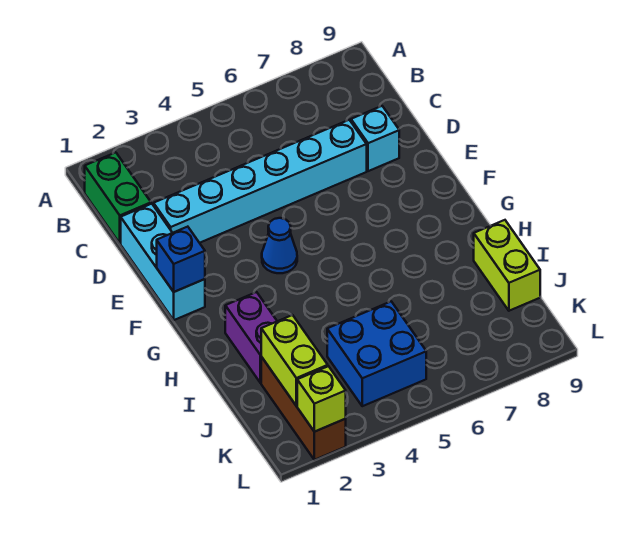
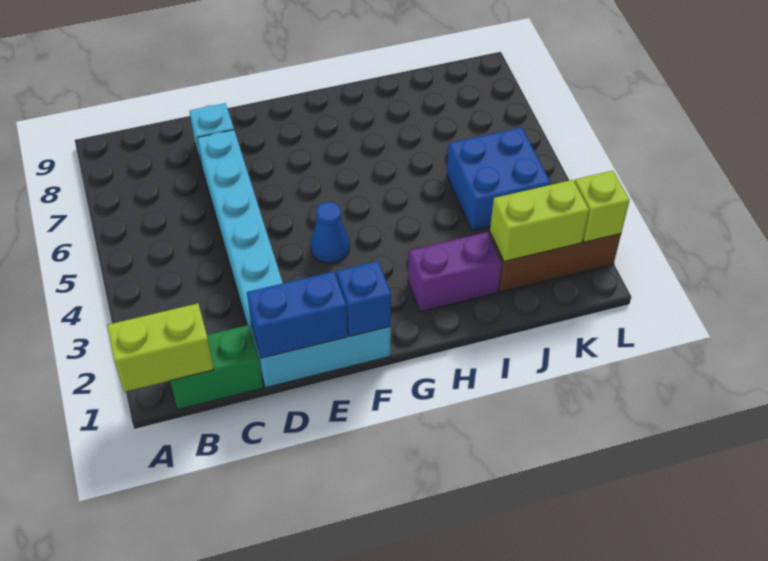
none -> blue 1x2 brick [247,272,347,358]
lime 1x2 brick [474,220,540,311] -> lime 1x2 brick moved to [107,304,214,392]

